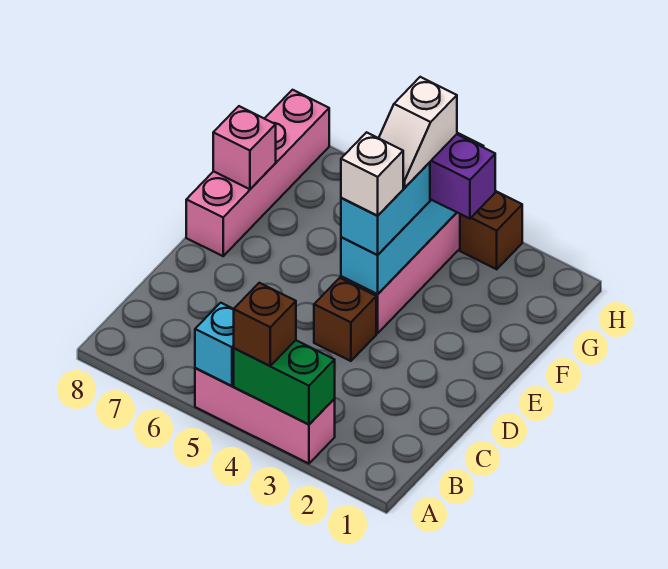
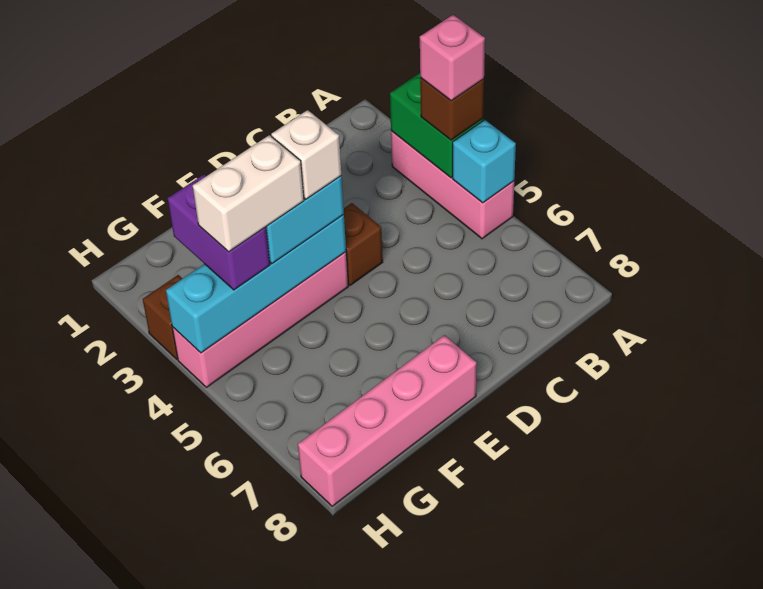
white 1x2 slope [379,77,457,188] -> white 1x2 brick [193,135,304,252]
pink 1x1 brick [213,106,276,189] -> pink 1x1 brick moved to [420,15,485,101]

